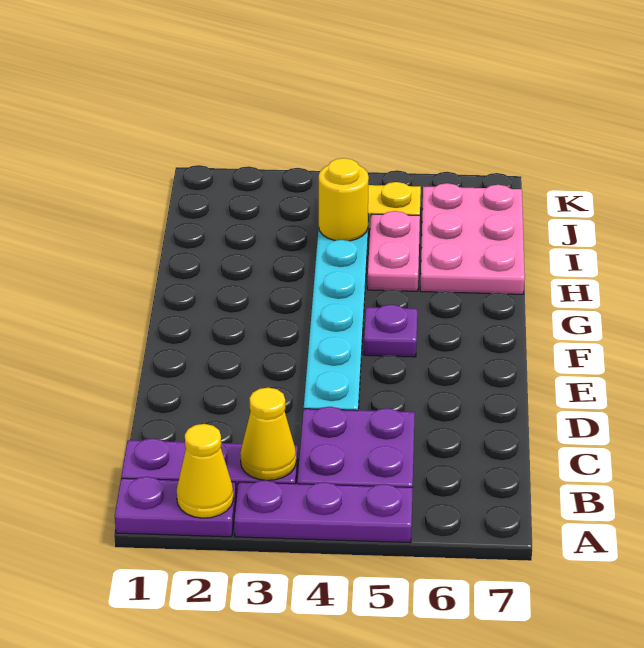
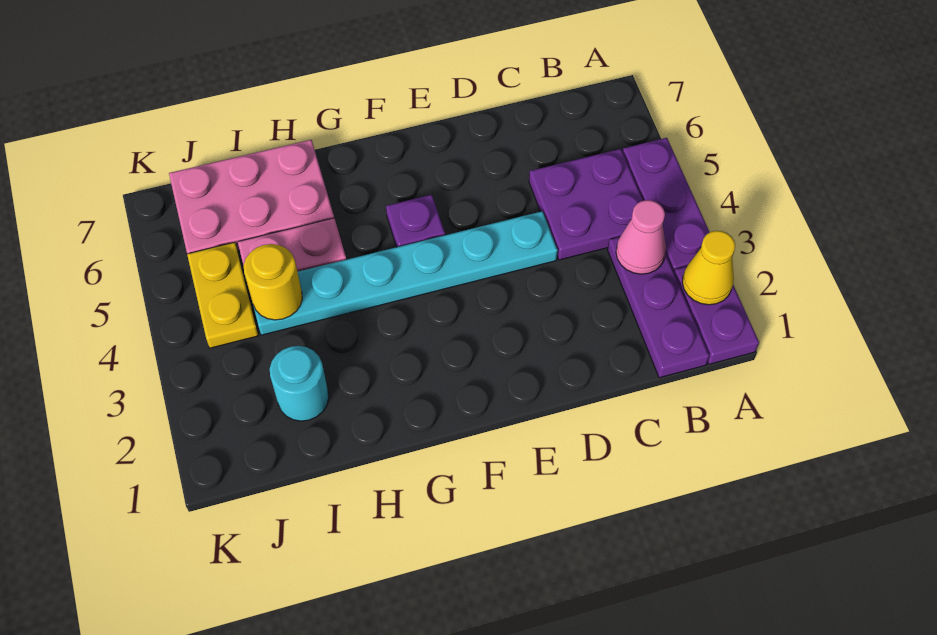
yellow 1x1 cone [240,388,296,480] -> pink 1x1 cone [616,200,666,274]
none -> cyan 1x1 round brick [270,346,329,421]

